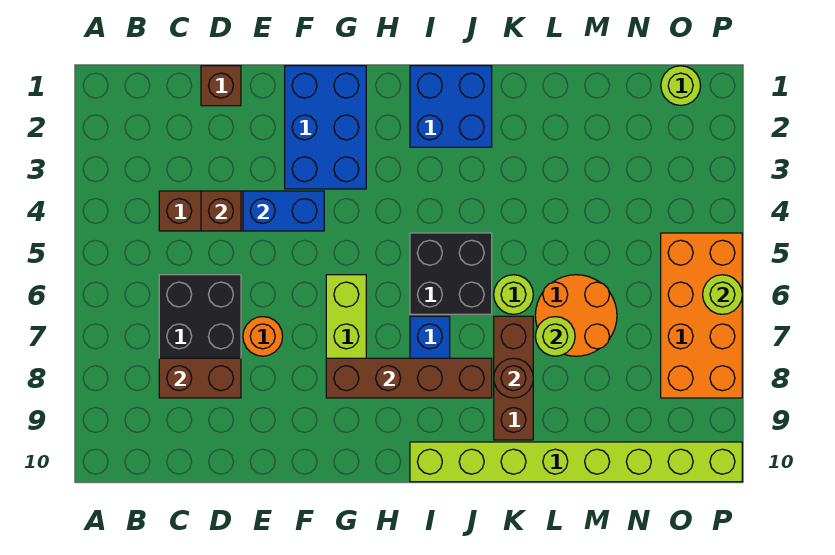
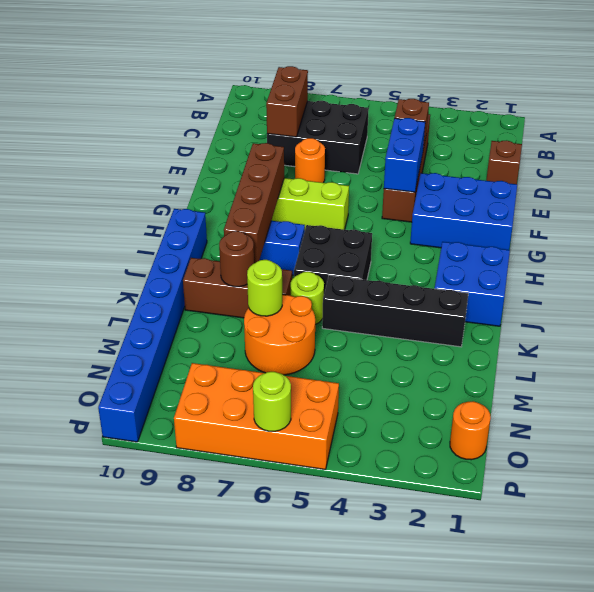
lime 1x8 brick [410,442,742,482] -> blue 1x8 brick [98,209,207,442]
none -> black 1x4 brick [322,275,468,347]
lime 1x1 round brick [661,66,701,106] -> orange 1x1 round brick [450,401,491,460]

